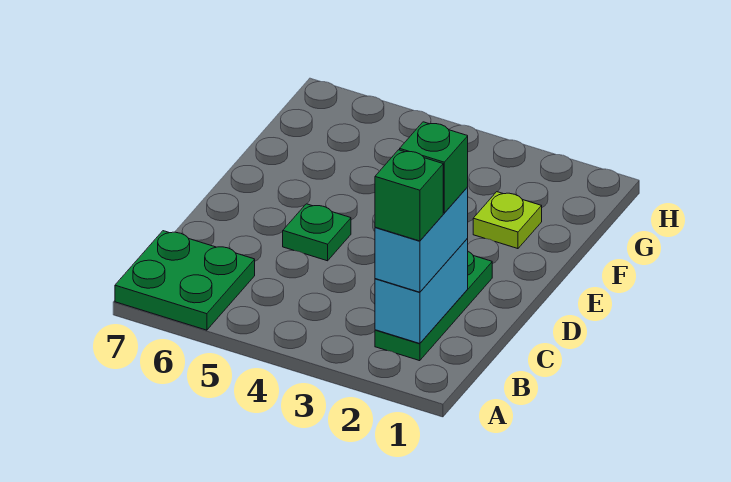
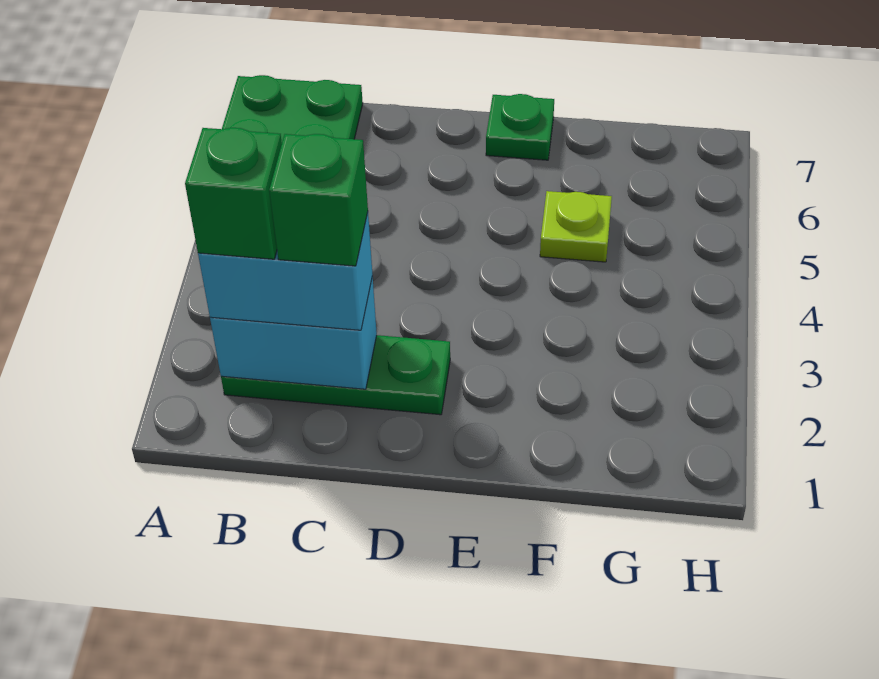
green 1x1 plate [283,204,351,261] -> green 1x1 plate moved to [486,94,554,160]
lime 1x1 plate [473,192,542,249] -> lime 1x1 plate moved to [540,191,612,262]

